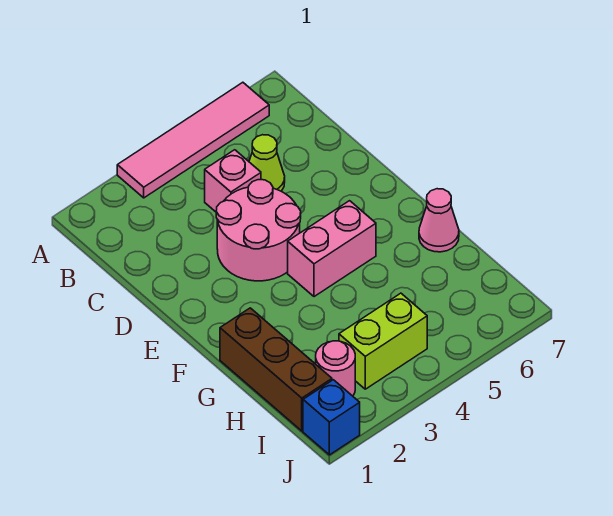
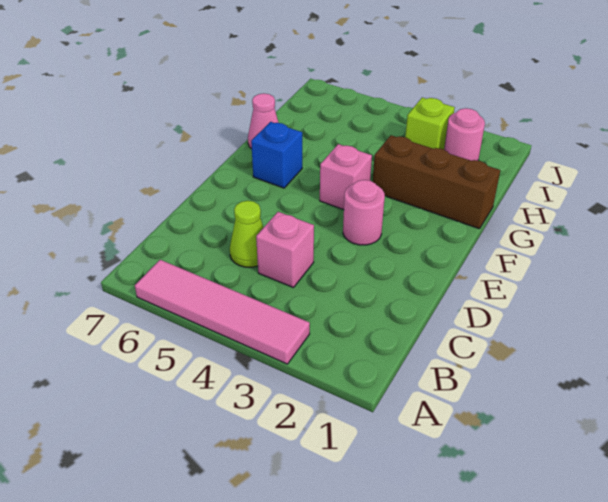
pink 2x2 round brick [216,180,301,281] -> pink 1x1 round brick [343,180,385,245]
pink 1x2 brick [288,201,376,297] -> pink 1x1 brick [320,144,372,210]
brown 1x3 brick [220,308,332,431] -> brown 1x3 brick turned to [373,135,500,229]
lime 1x2 brick [339,293,427,389] -> lime 1x1 brick [405,98,455,149]
blue 1x1 brick [303,380,360,455] -> blue 1x1 brick moved to [251,122,302,188]

